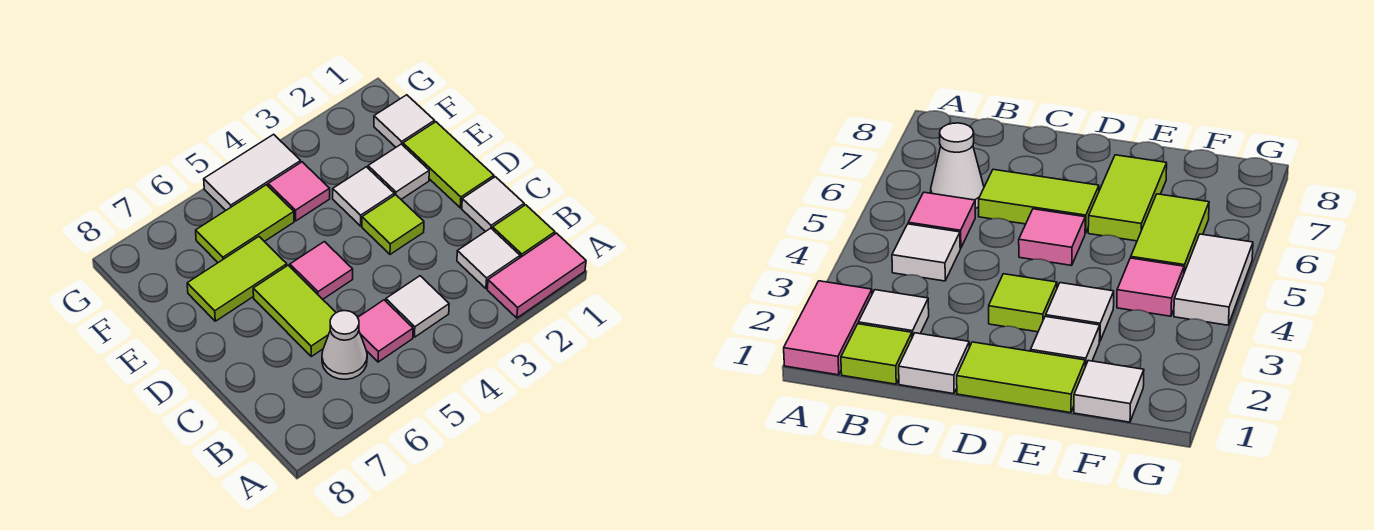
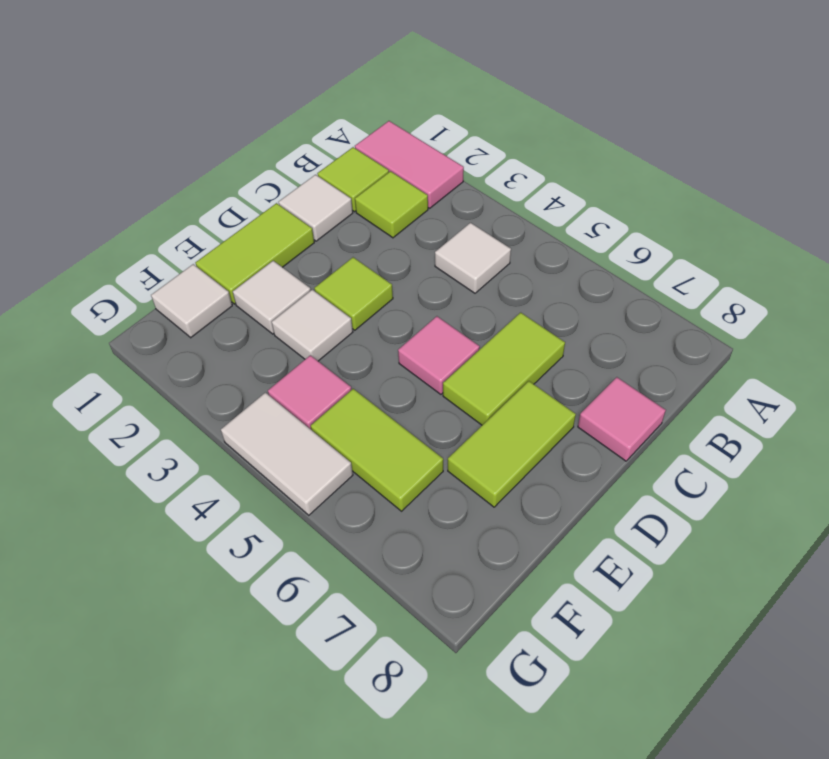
white 1x1 tile [457,228,520,288] -> lime 1x1 tile [355,171,428,238]
pink 1x1 tile [358,300,413,362] -> pink 1x1 tile moved to [578,377,666,461]
white 1x1 cone [322,311,367,379] -> none
lime 1x2 tile [187,237,287,321] -> lime 1x2 tile turned to [448,381,576,507]

